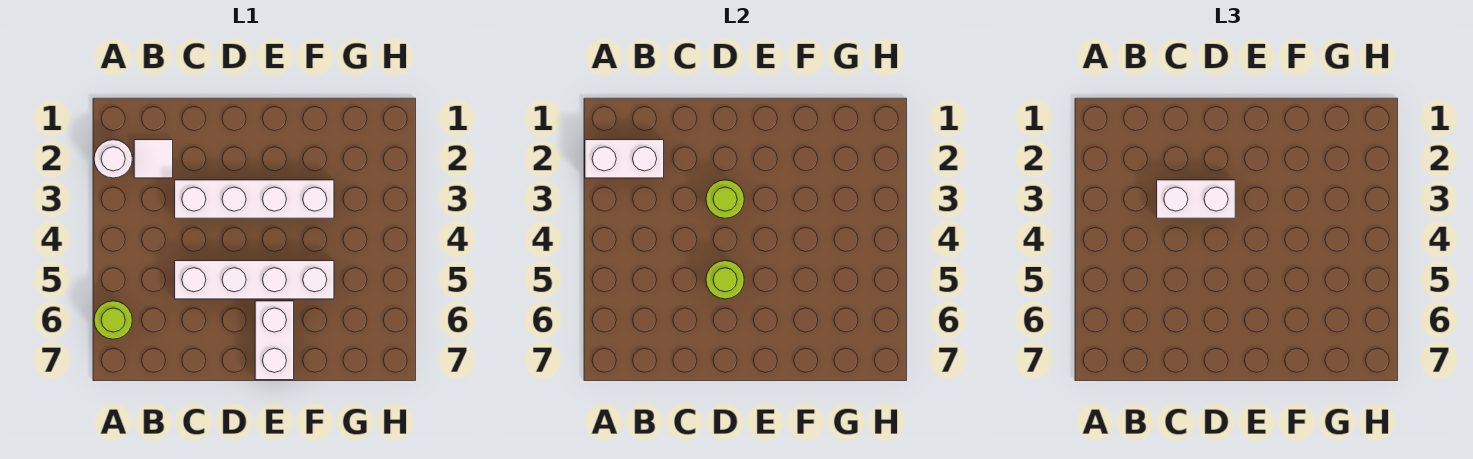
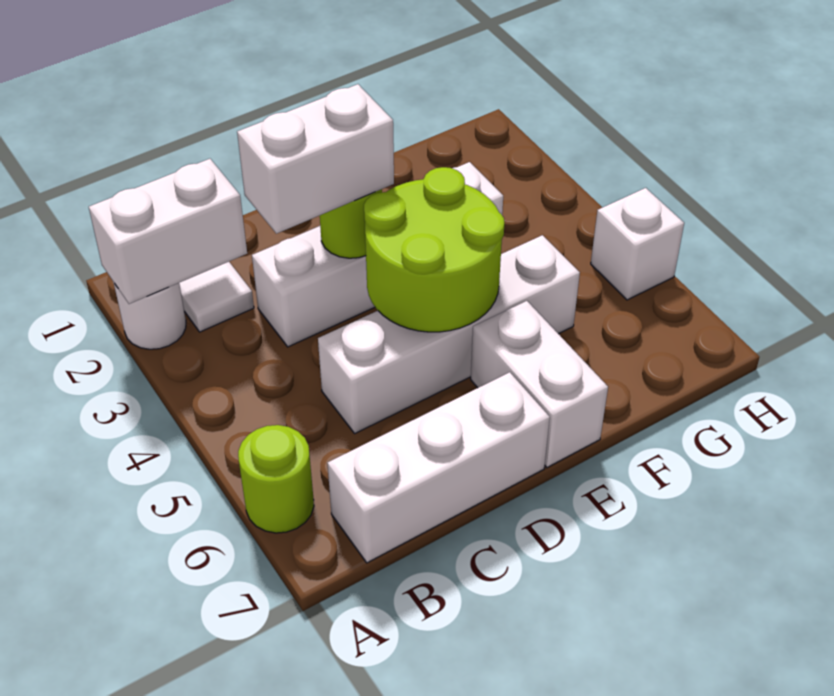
none -> white 1x3 brick [327,372,550,563]
lime 1x1 round brick [706,261,744,299] -> lime 2x2 round brick [364,167,504,332]
none -> white 1x1 brick [591,188,684,300]

